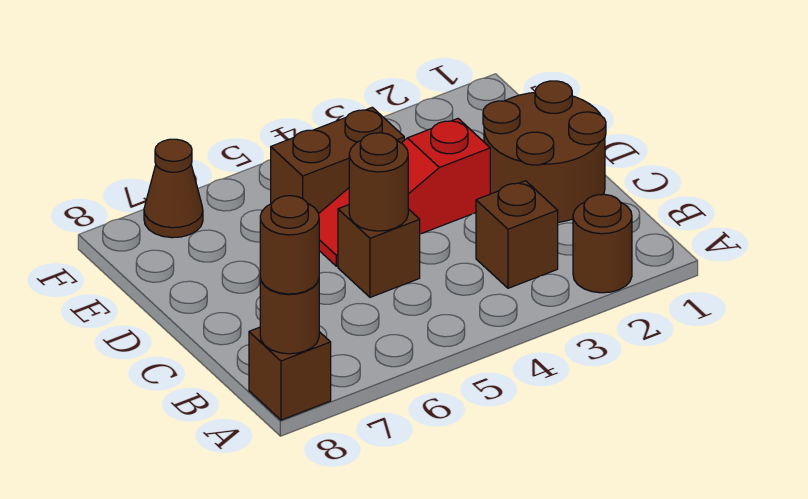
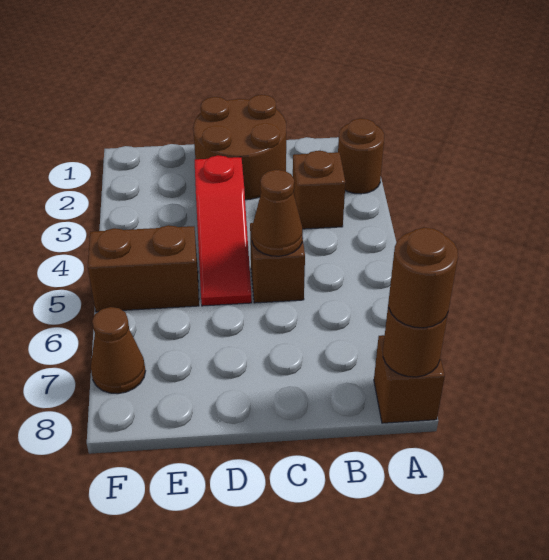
brown 1x1 round brick [349,133,408,231] -> brown 1x1 cone [251,170,303,256]
brown 1x2 brick [271,107,404,214] -> brown 1x2 brick turned to [88,225,199,312]

